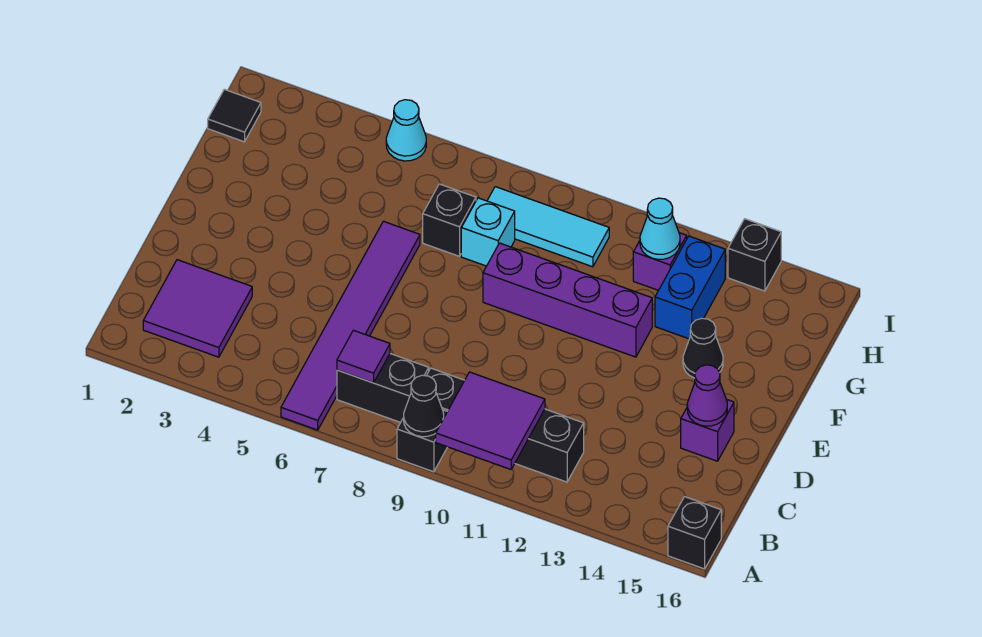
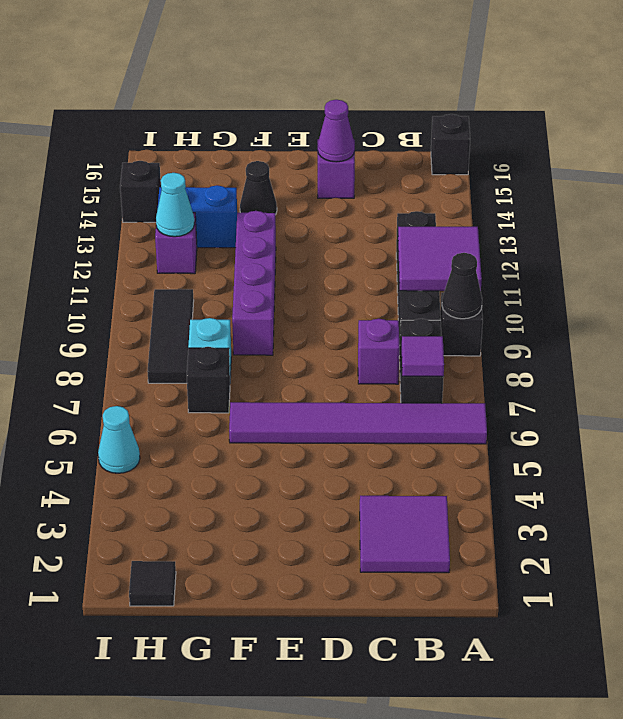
none -> purple 1x1 brick [358,319,399,384]
cyan 1x3 tile [487,187,609,267] -> black 1x3 tile [147,289,194,383]

